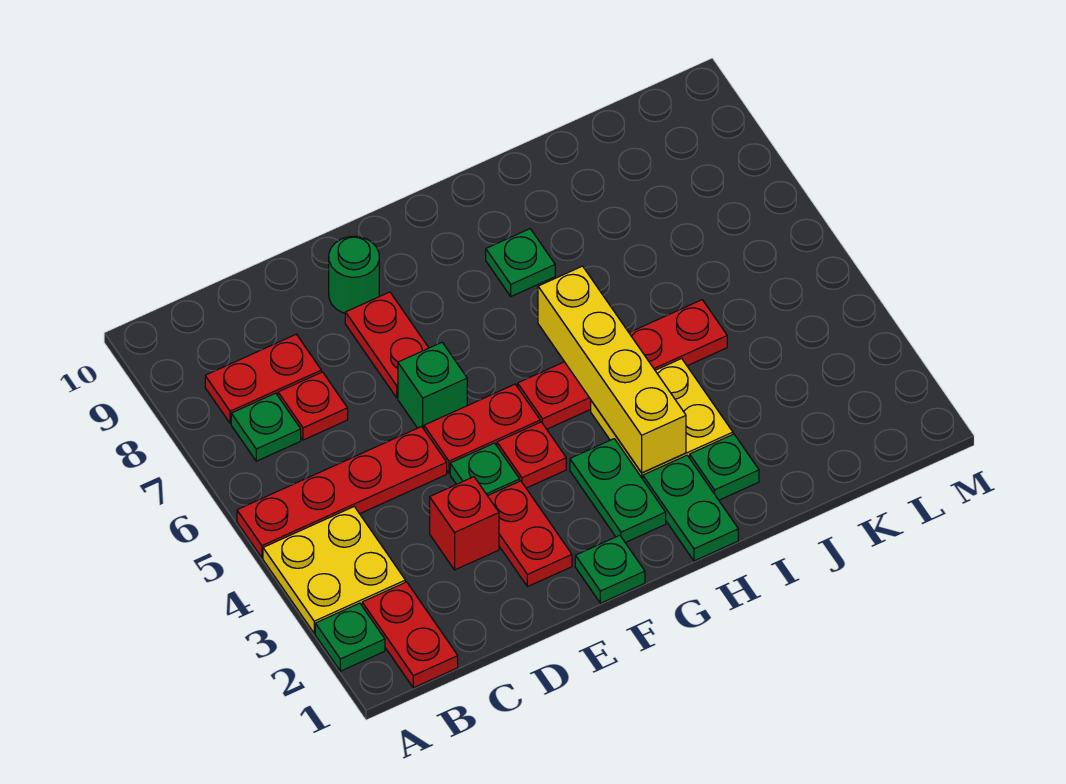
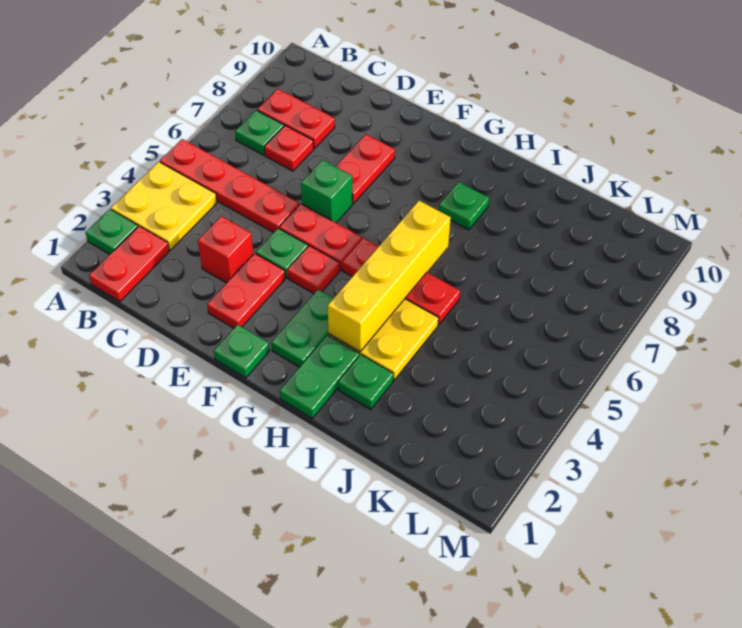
green 1x1 round brick [329,236,379,313] -> none
red 1x4 plate [518,300,727,429] -> red 1x3 plate [342,238,460,325]

